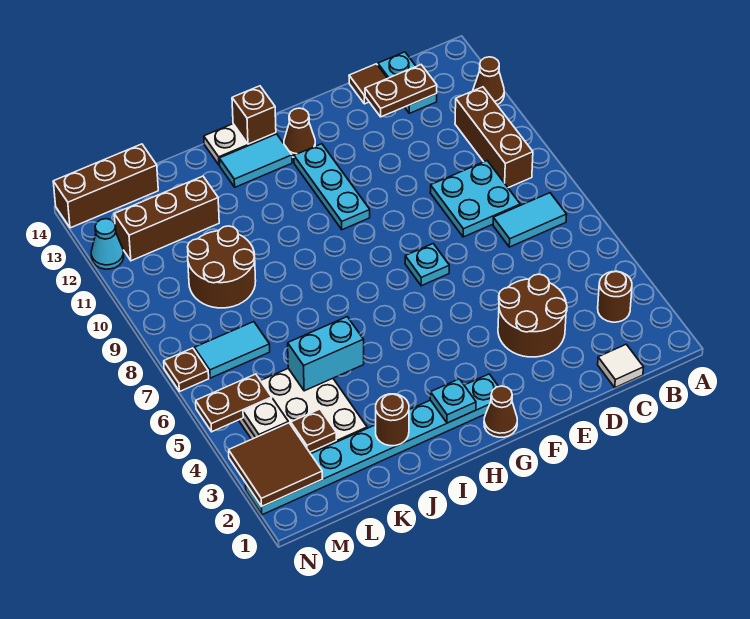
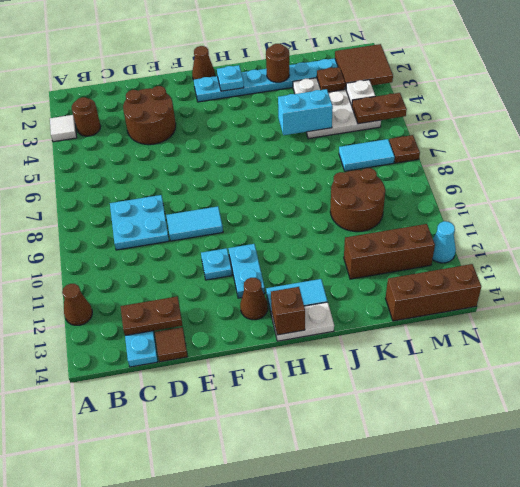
cyan 1x2 tile [493,193,567,247] -> cyan 1x2 tile moved to [166,206,223,241]
brown 1x3 brick [455,87,533,188] -> none
white 1x1 tile [598,344,644,388] -> white 1x1 tile moved to [50,115,77,142]
cyan 1x1 plate [405,244,449,286] -> cyan 1x1 plate moved to [201,248,232,280]
cyan 1x3 plate [294,144,370,230] -> cyan 1x2 plate [228,244,265,298]

